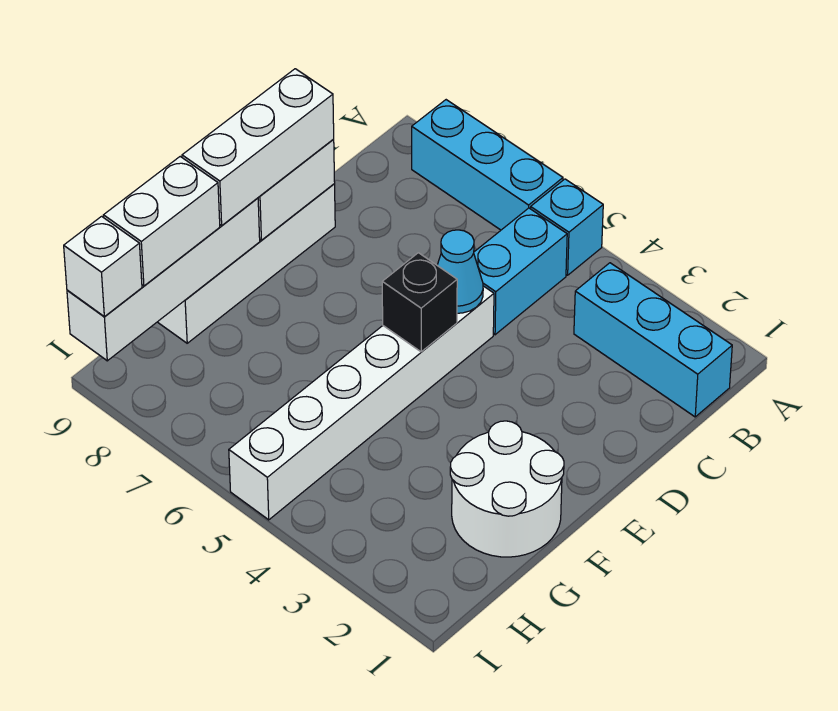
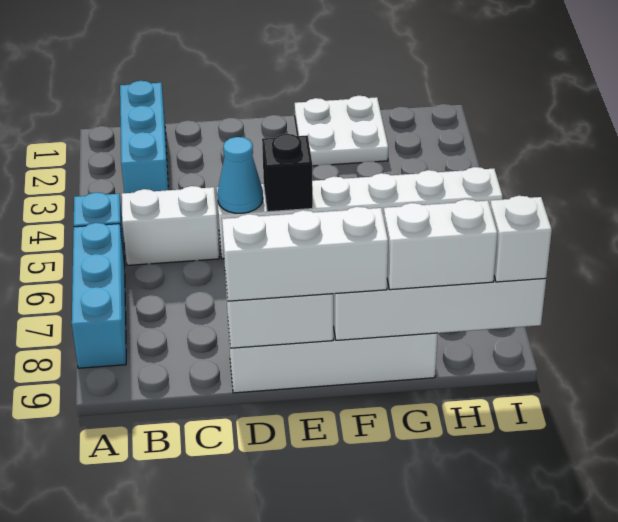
cyan 1x2 brick [474,208,567,335] -> white 1x2 brick [122,186,219,265]
white 2x2 round brick [450,421,564,557] -> white 2x2 plate [295,96,388,166]

